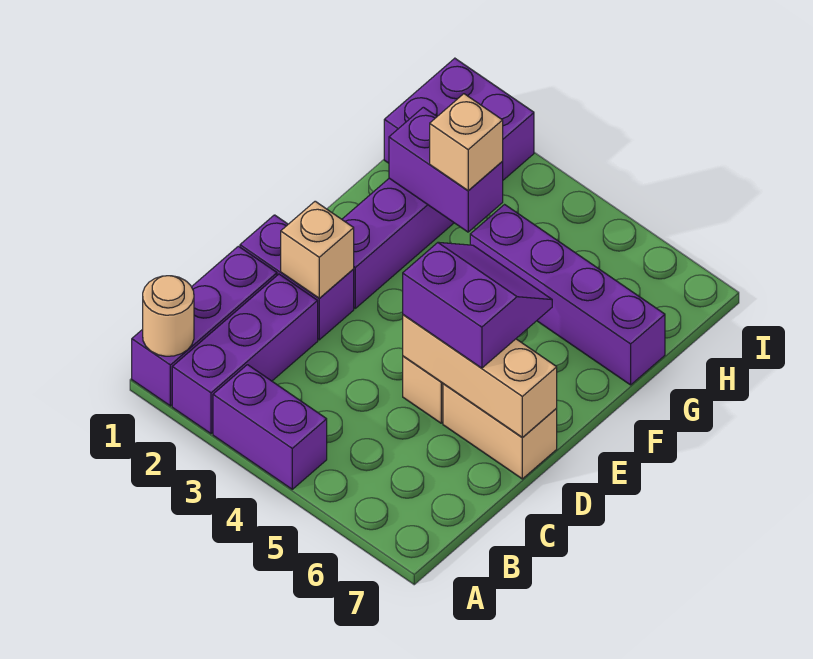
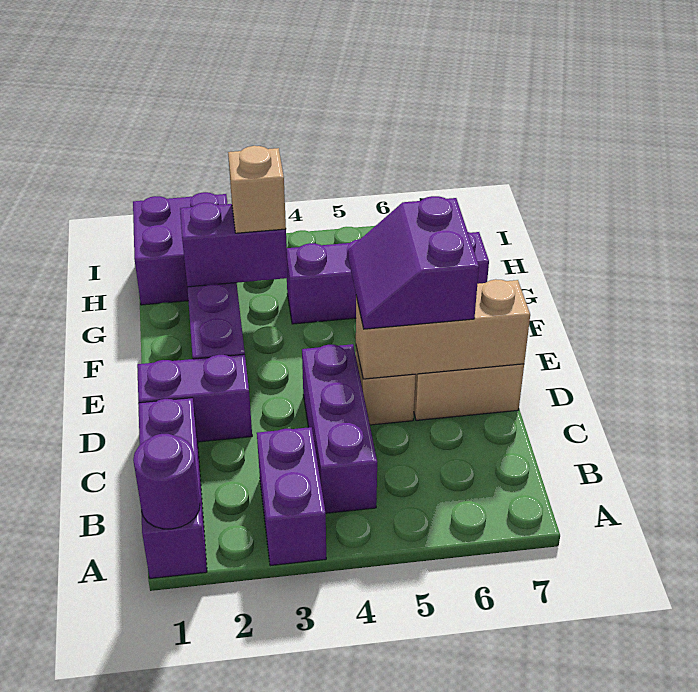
tan 1x1 round brick [143,276,194,356] -> purple 1x1 round brick [133,434,200,529]
purple 1x3 brick [172,274,318,434] -> purple 1x3 brick moved to [302,344,377,513]
purple 1x2 brick [213,365,327,489] -> purple 1x2 brick turned to [257,427,326,566]
tan 1x1 brick [281,201,354,298] -> none
purple 2x2 slope [403,242,552,368] -> purple 2x2 slope turned to [348,196,479,329]

